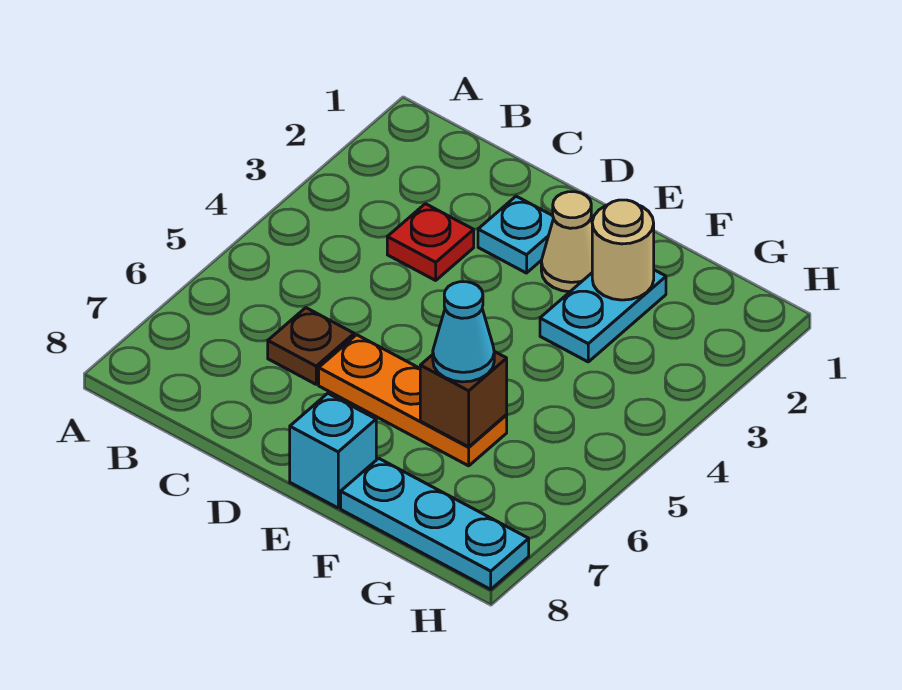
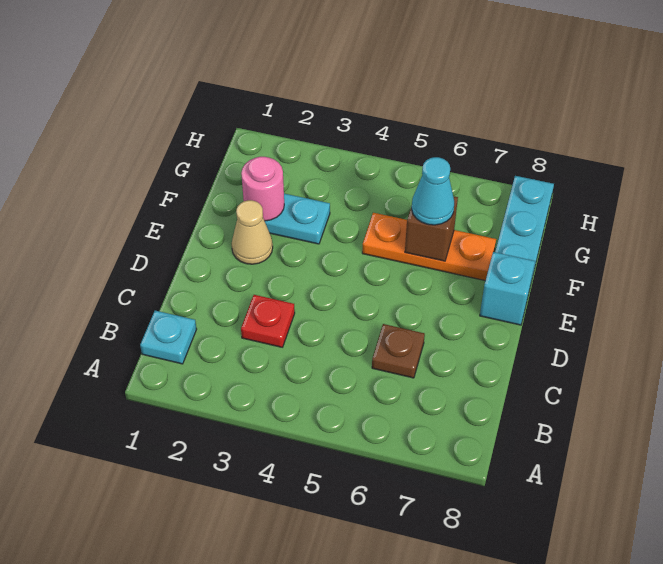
cyan 1x1 plate [478,196,554,273] -> cyan 1x1 plate moved to [140,311,197,364]
orange 1x3 plate [319,335,507,466] -> orange 1x3 plate turned to [362,213,496,281]
tan 1x1 round brick [592,200,654,300] -> pink 1x1 round brick [241,157,284,221]

